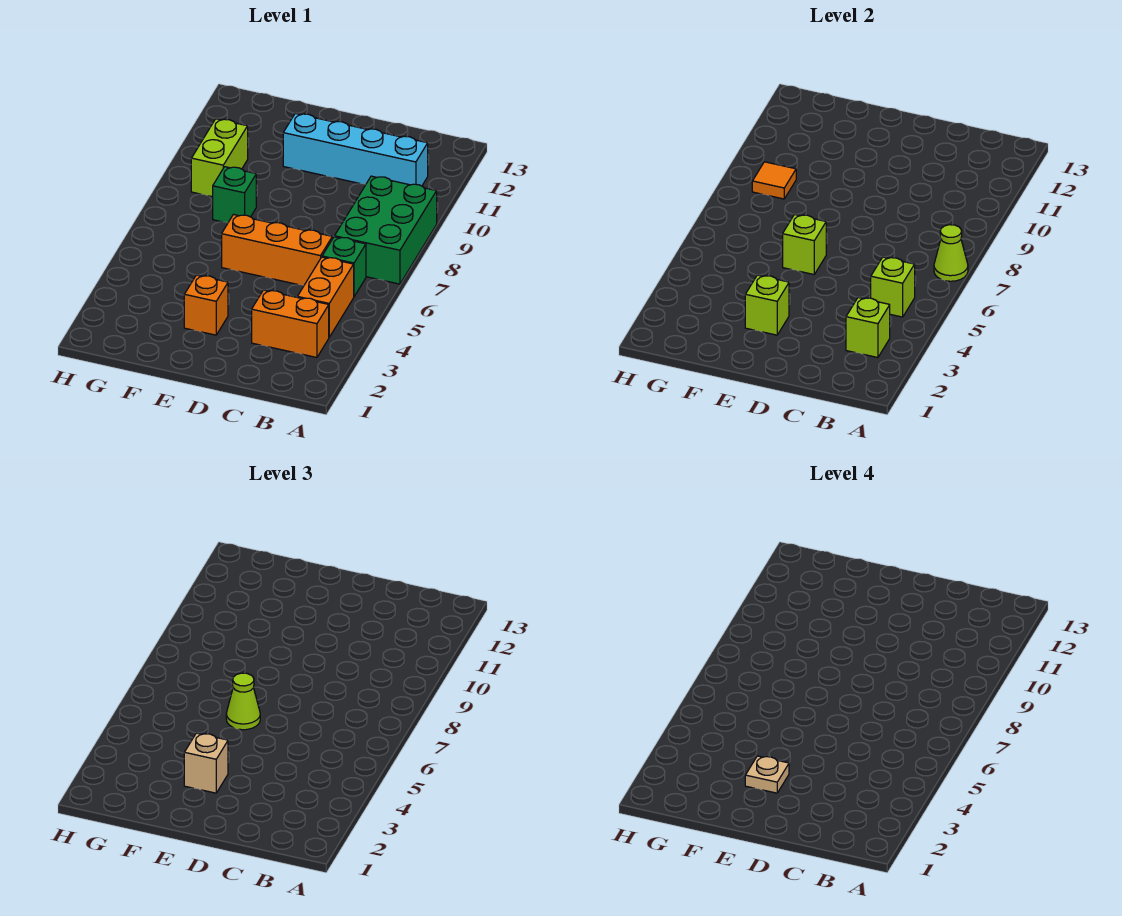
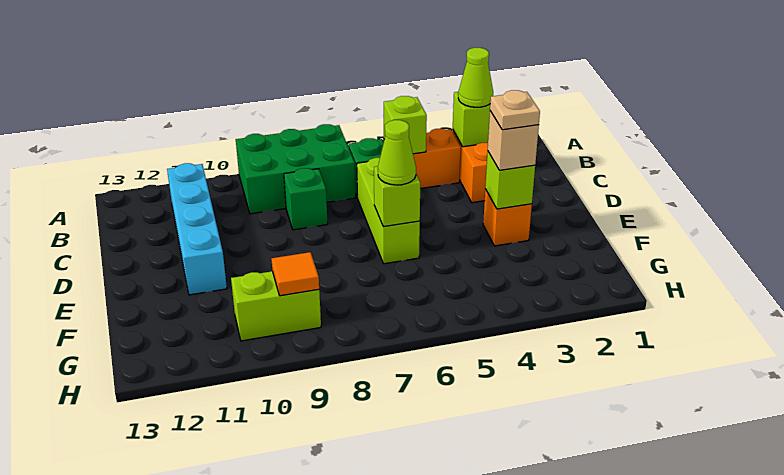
lime 1x1 cone [934,225,968,281] -> lime 1x1 cone moved to [458,48,493,107]
orange 1x3 brick [222,215,332,286] -> lime 1x3 brick [357,158,420,264]
green 1x1 brick [213,167,256,223] -> green 1x1 brick moved to [284,168,328,230]

